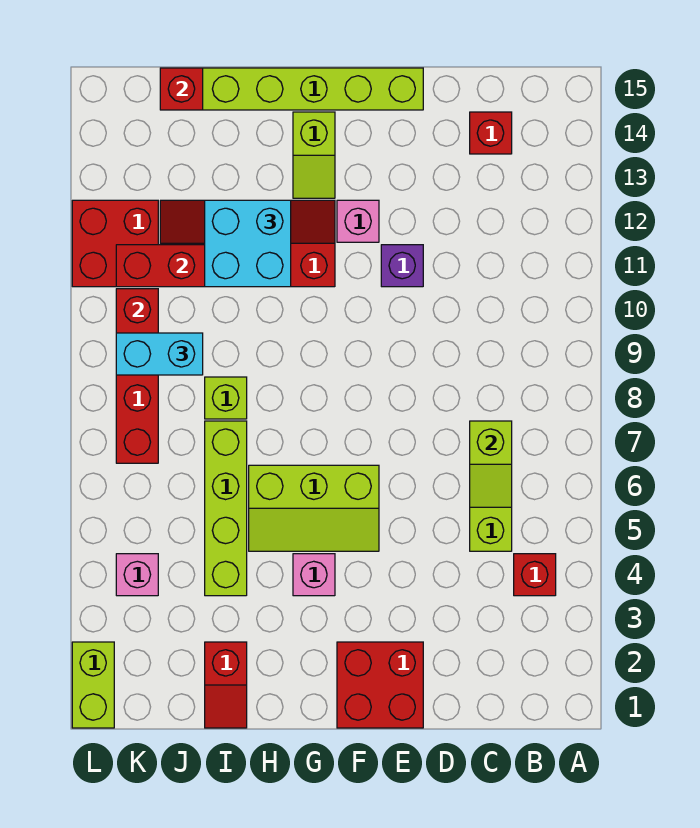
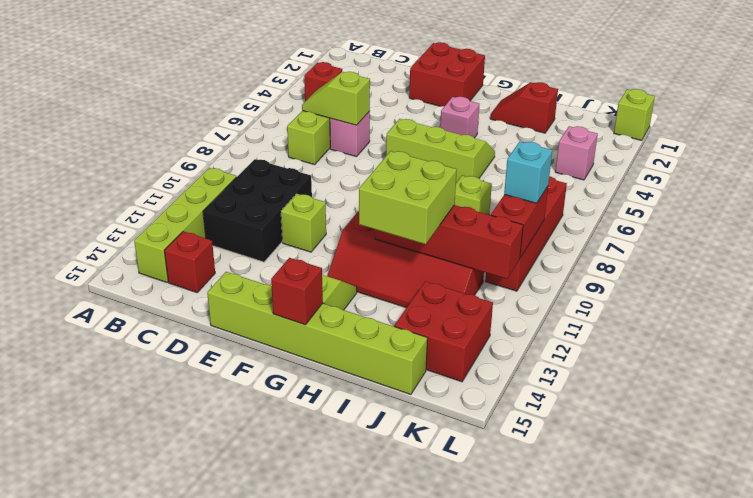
lime 1x2 slope [470,421,512,507] -> lime 1x2 slope turned to [302,72,370,125]
none -> black 2x3 brick [203,159,312,262]
purple 1x1 brick [381,245,423,287] -> lime 1x1 brick [281,194,326,252]
pink 1x1 brick [337,200,379,242] -> pink 1x1 brick moved to [330,111,370,157]
cyan 2x2 brick [205,200,291,287] -> lime 2x2 brick [359,151,457,244]
red 1x2 slope [205,642,247,728] -> red 1x2 slope turned to [490,82,558,133]
lime 1x4 brick [205,421,247,596] -> lime 1x4 brick moved to [134,168,236,282]
cyan 1x2 brick [116,333,203,375] -> cyan 1x1 brick [504,142,552,203]
red 1x1 brick [160,68,203,110] -> red 1x1 brick moved to [271,258,323,325]
red 2x2 brick [72,200,158,287] -> red 2x2 brick moved to [394,281,493,382]
lime 1x2 brick [72,642,114,728] -> lime 1x1 brick [614,89,655,140]

